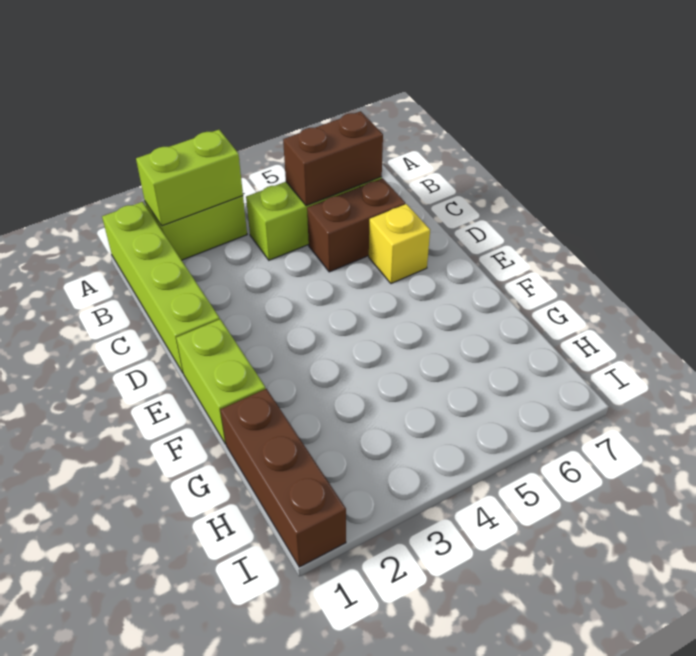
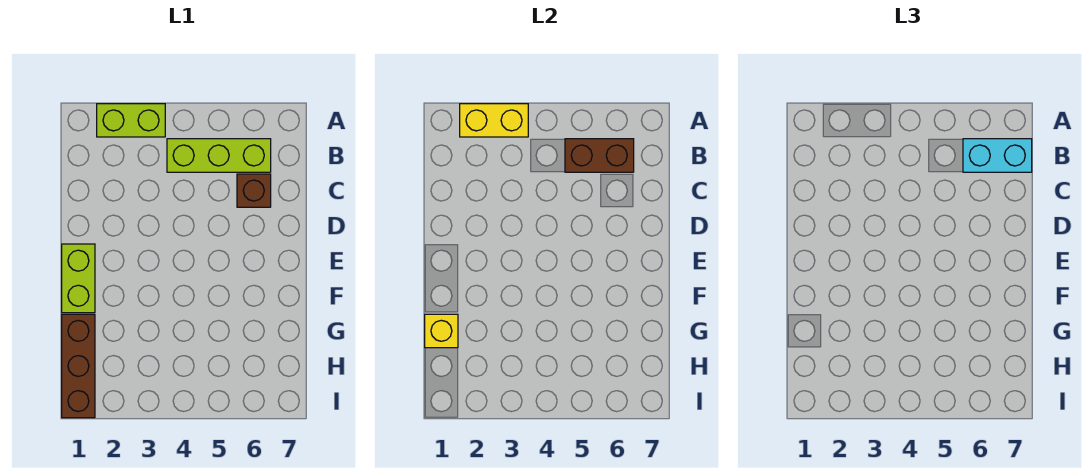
lime 1x4 brick [102,202,220,373] -> none
lime 1x2 brick [136,130,243,226] -> yellow 1x2 brick [460,104,528,137]
none -> cyan 1x2 brick [963,139,1032,172]
brown 1x2 brick [307,178,405,272] -> brown 1x1 brick [237,174,271,207]
yellow 1x1 brick [369,204,430,284] -> yellow 1x1 brick moved to [425,314,458,348]

